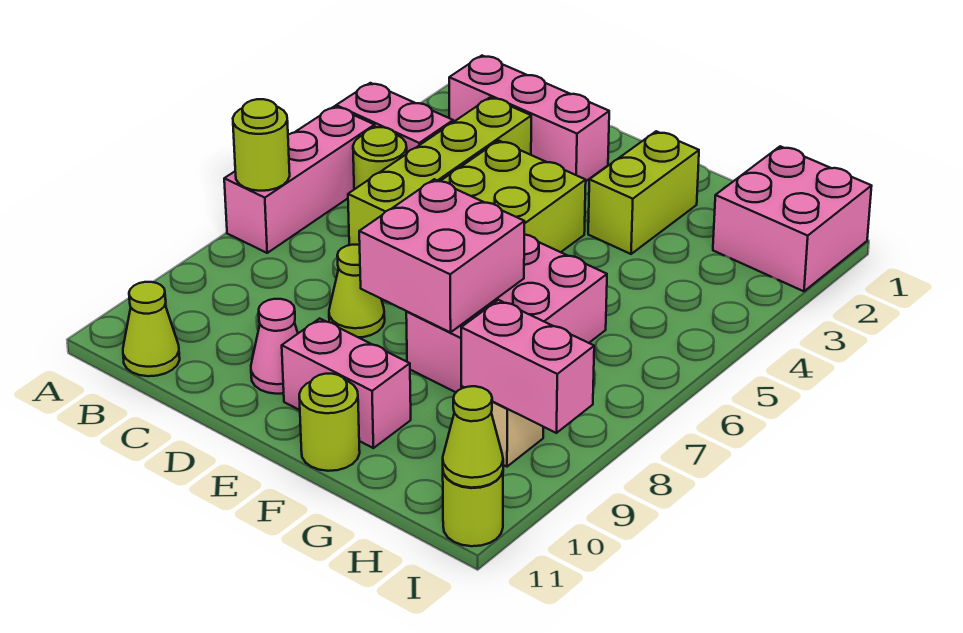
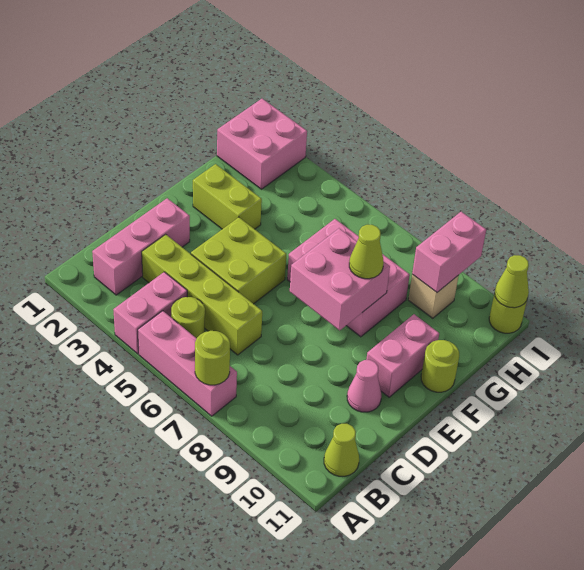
lime 1x1 cone [329,245,385,337] -> lime 1x1 cone moved to [349,225,384,279]

